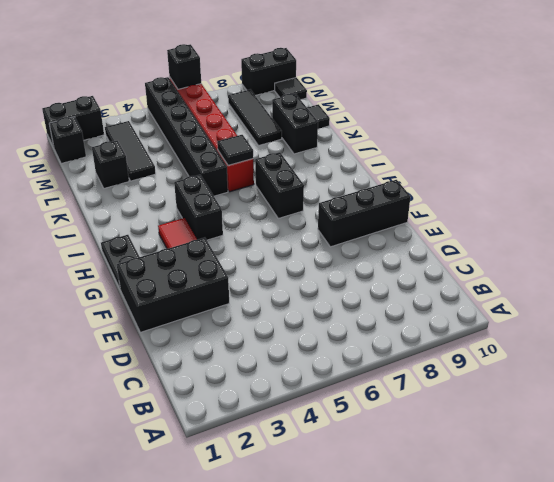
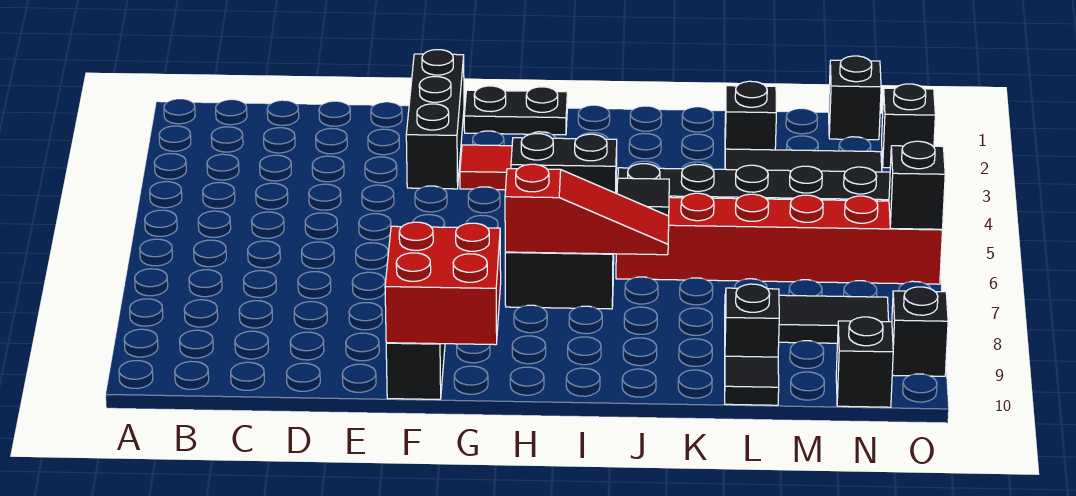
black 2x3 brick [117,238,229,332] -> black 1x3 brick [406,50,464,189]
none -> red 2x2 brick [385,222,501,345]
none -> red 1x3 slope [505,164,669,255]
black 1x2 brick [272,94,318,154] -> black 1x1 brick [725,284,779,357]
black 1x1 tile [275,78,307,100] -> black 1x1 brick [836,317,893,407]
black 1x2 brick [42,96,104,147] -> black 1x1 brick [882,84,935,168]
black 1x2 brick [241,48,296,96] -> black 1x1 brick [892,287,948,376]

